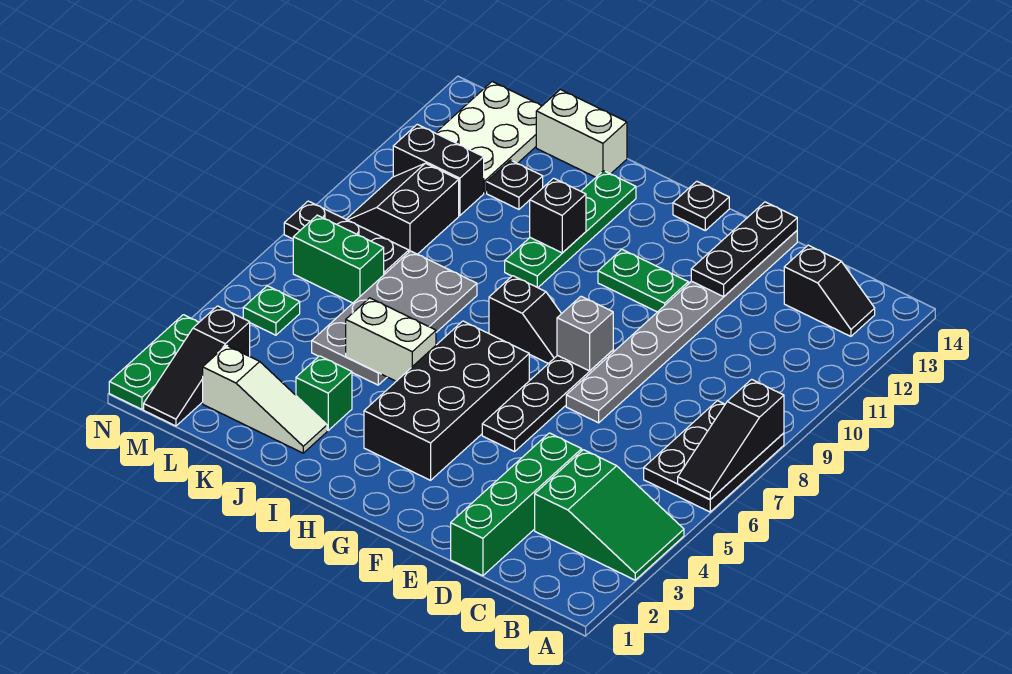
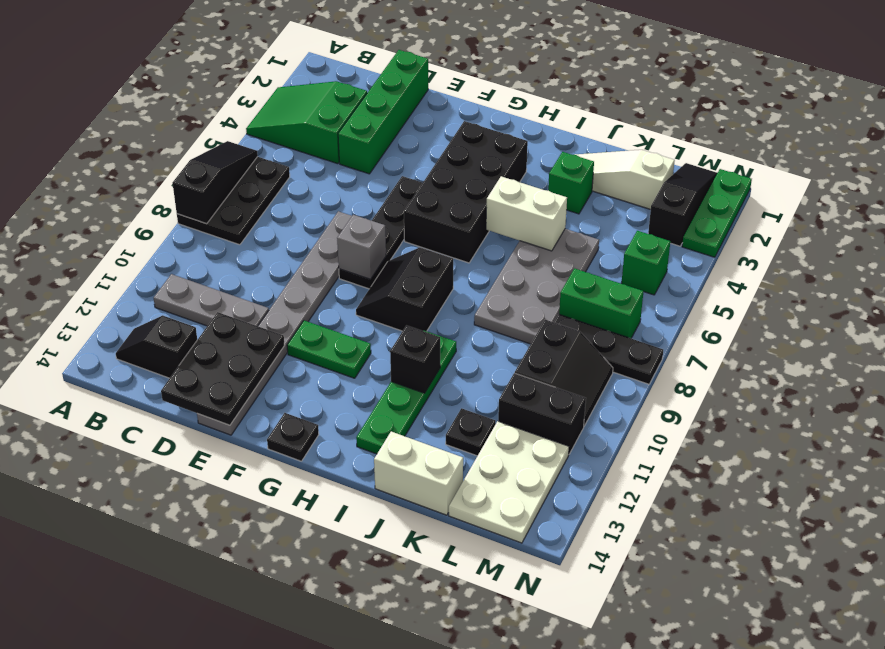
none -> grey 1x3 plate [154,274,269,326]
black 1x3 plate [691,202,797,297] -> black 2x3 plate [161,312,285,425]
black 1x2 slope [489,276,562,364] -> black 2x2 slope [356,247,453,331]
green 1x1 plate [243,286,300,335] -> green 1x1 brick [621,231,670,295]

